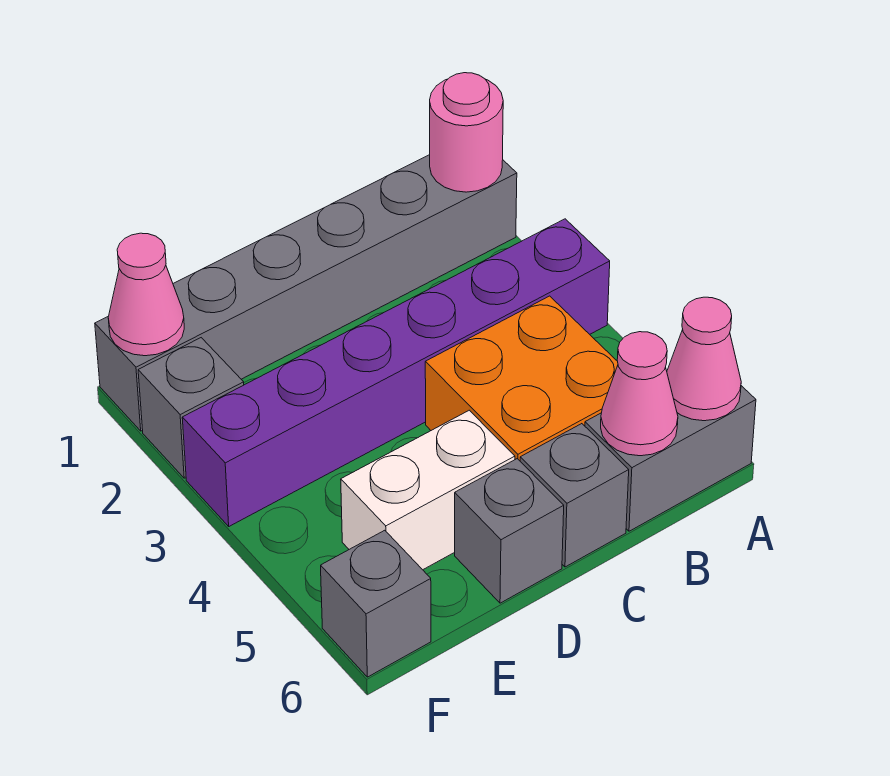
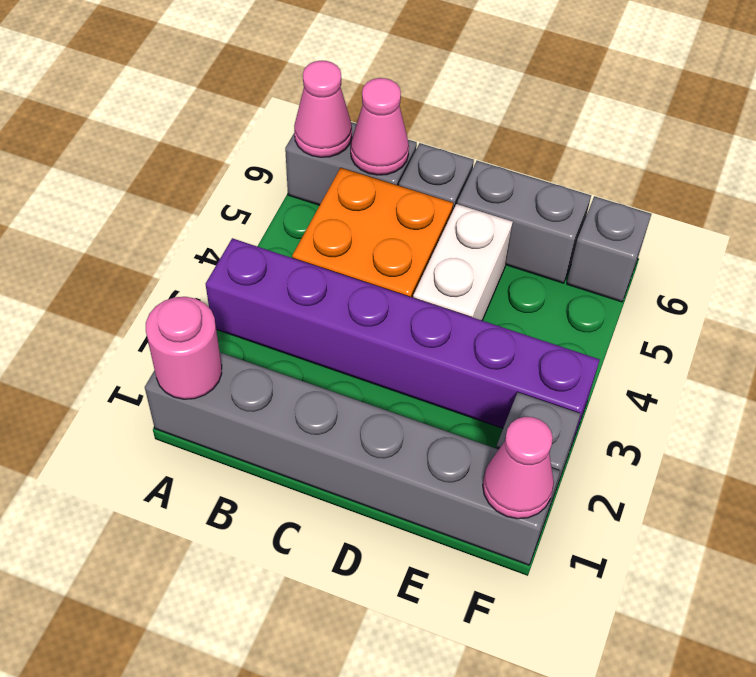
white 1x2 brick [341,410,515,570] -> white 1x2 brick turned to [413,204,513,320]
grey 1x1 brick [455,459,564,603] -> grey 1x2 brick [457,161,591,283]

